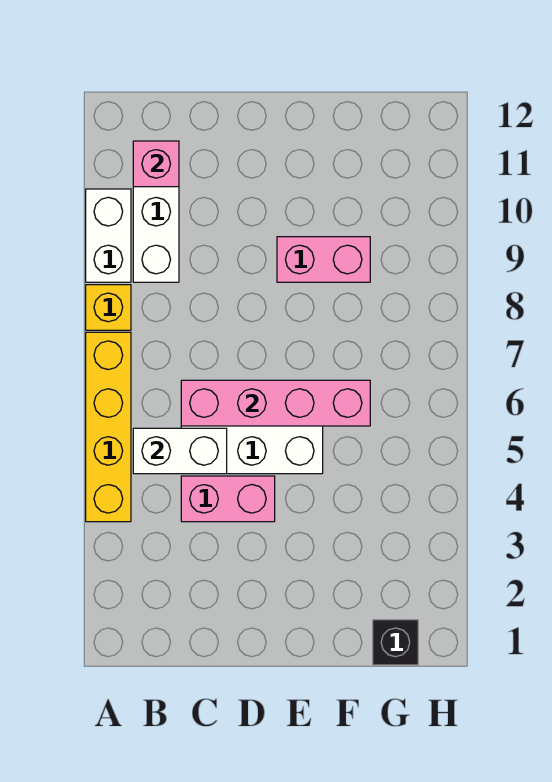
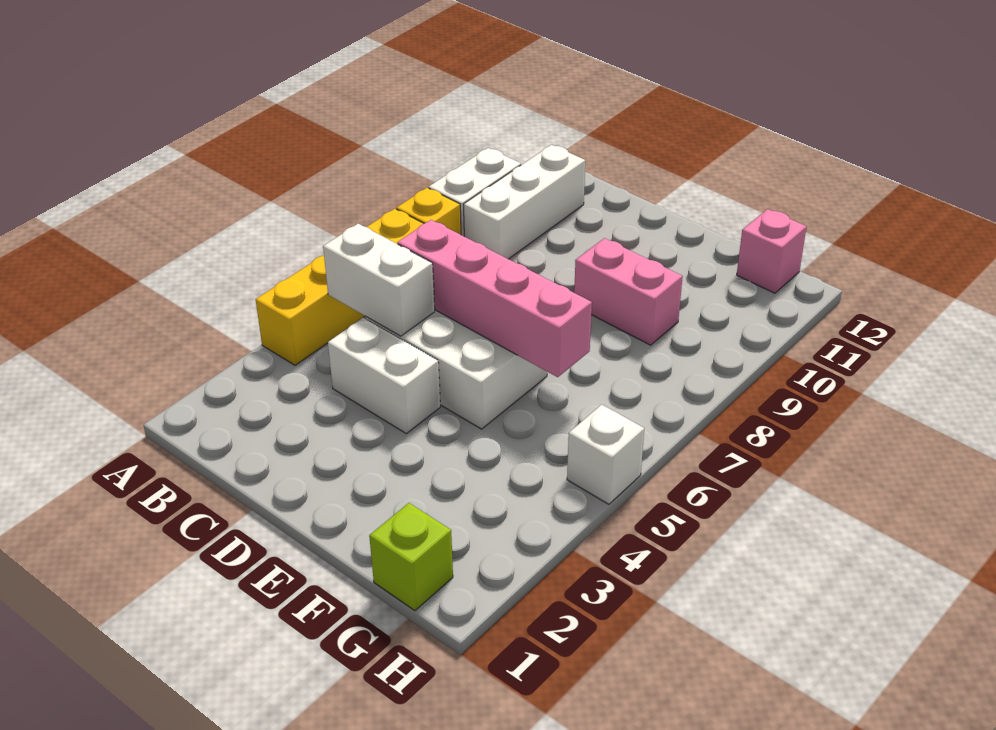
pink 1x1 brick [133,141,179,187] -> pink 1x1 brick moved to [737,209,807,293]
pink 1x2 brick [181,476,275,522] -> white 1x2 brick [328,318,440,434]
black 1x1 brick [373,620,418,665] -> lime 1x1 brick [369,503,453,611]
none -> white 1x1 brick [567,405,644,504]

